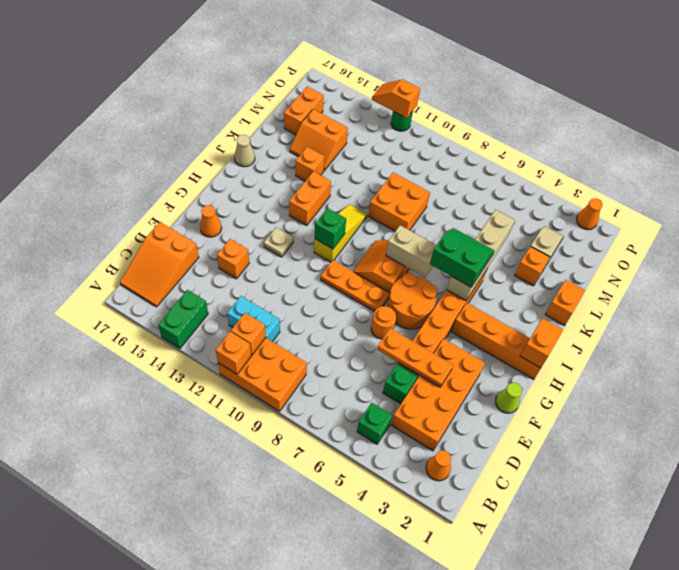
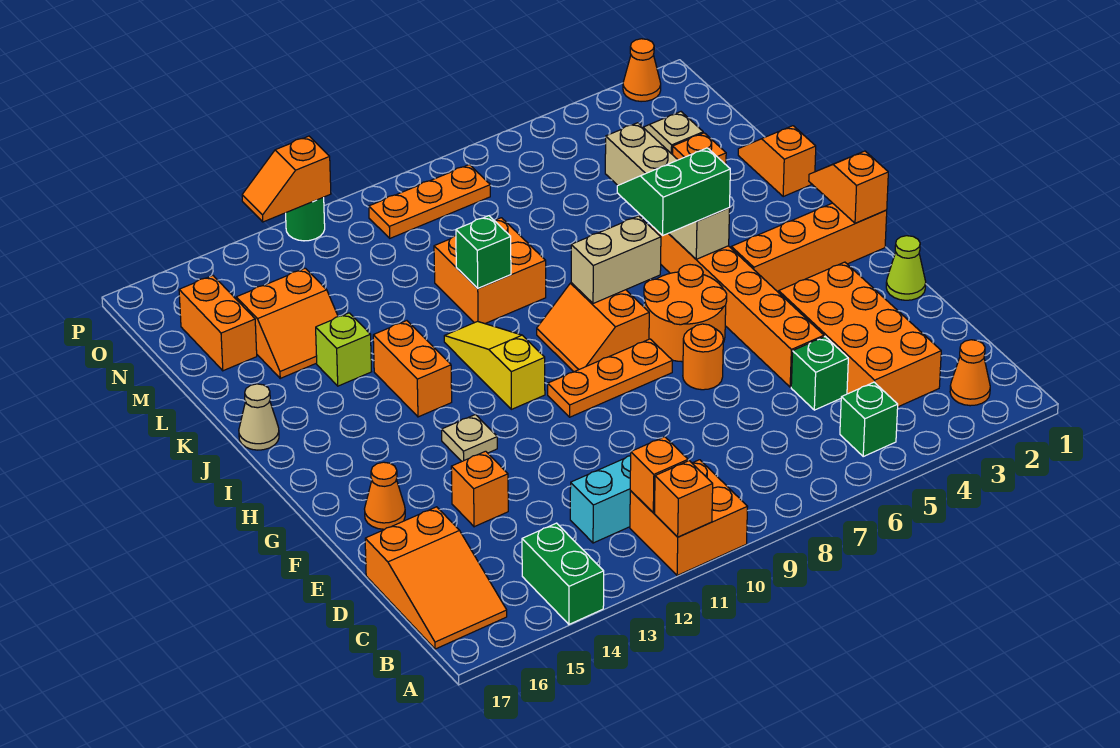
orange 2x3 brick [218,338,307,411] -> orange 2x2 brick [630,460,748,576]
orange 1x3 plate [377,328,453,387] -> orange 1x3 plate moved to [369,164,490,238]
green 1x1 brick [315,208,346,249] -> green 1x1 brick moved to [456,216,511,288]
orange 1x1 brick [296,147,325,181] -> lime 1x1 brick [316,313,371,386]

